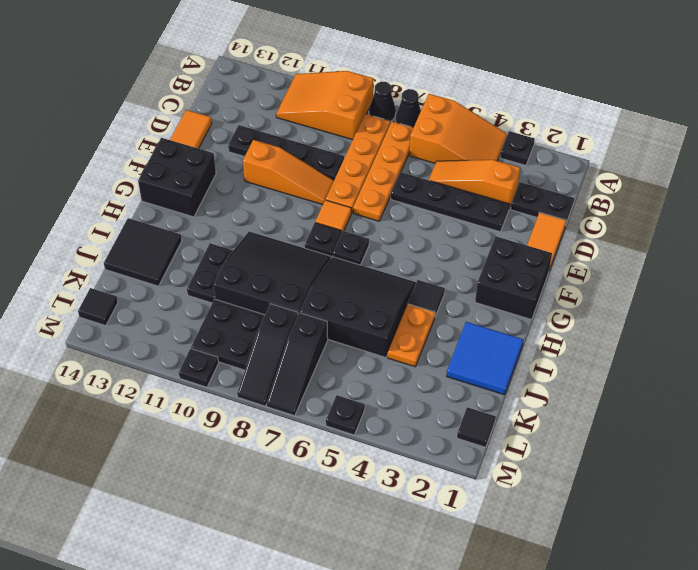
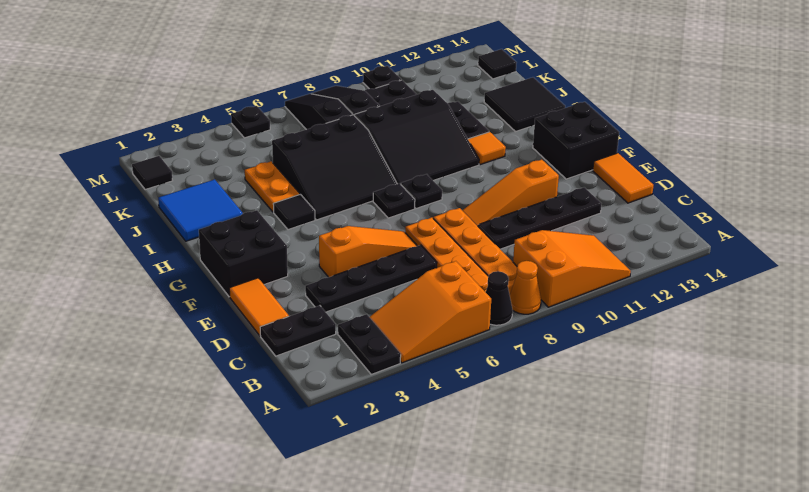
black 1x1 plate [500,131,535,165] -> black 1x2 plate [338,314,401,374]
black 1x1 cone [369,81,396,122] -> orange 1x1 cone [510,261,541,314]
orange 1x3 slope [429,160,520,208] -> orange 1x3 slope moved to [319,226,417,277]
orange 1x1 tile [315,200,351,233] -> orange 1x1 tile moved to [468,132,506,164]

